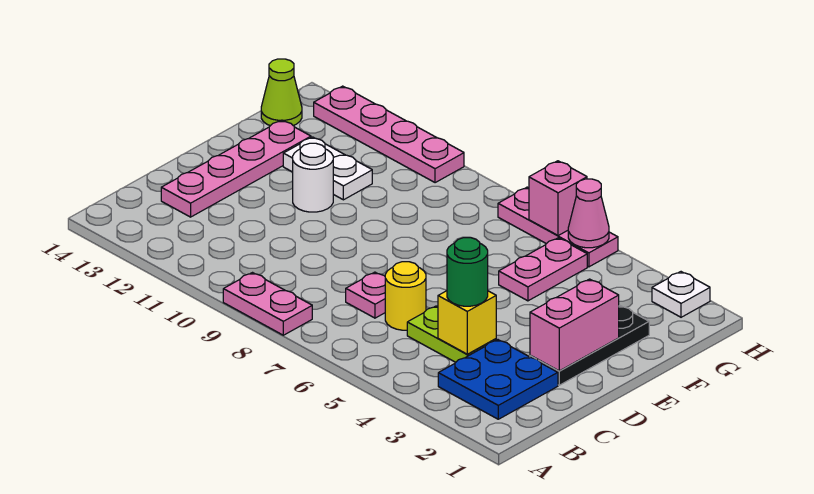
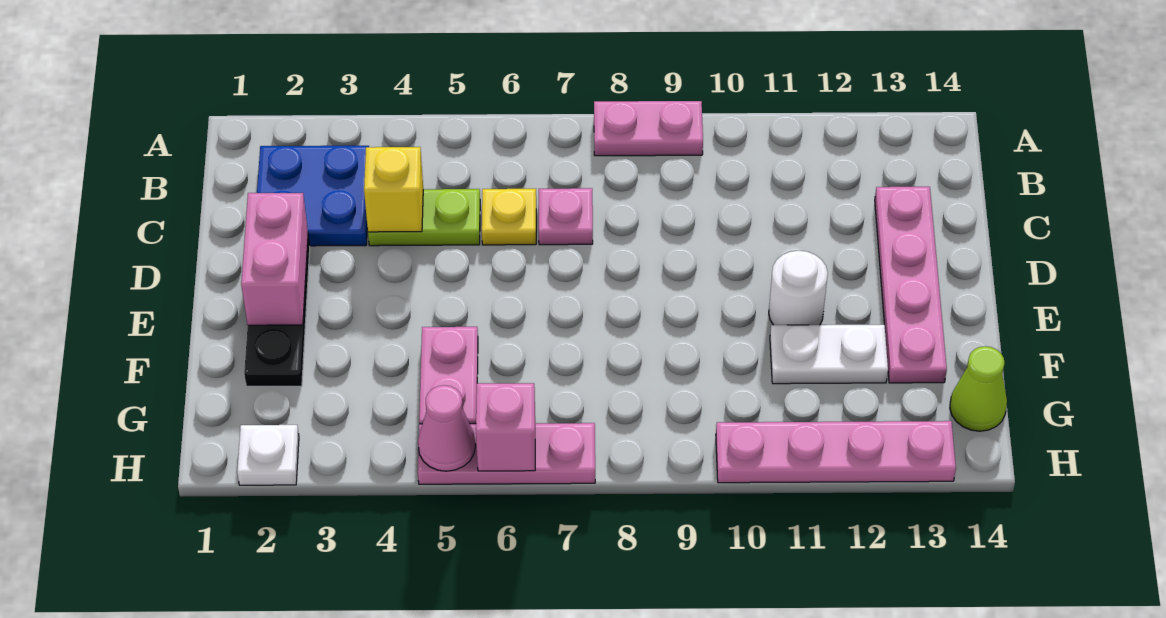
green 1x1 round brick [447,238,488,306] -> none
yellow 1x1 round brick [385,262,426,330] -> yellow 1x1 plate [482,189,536,245]

